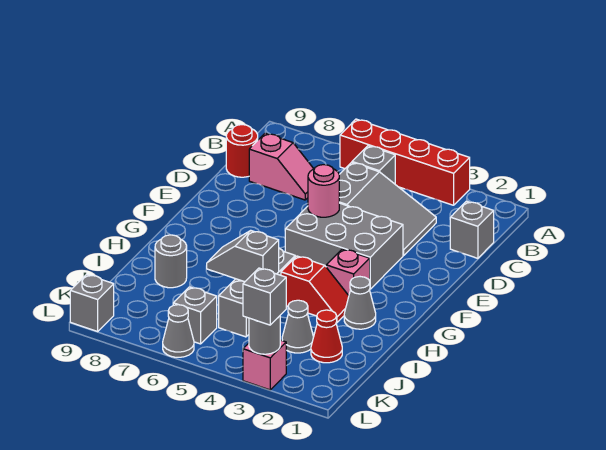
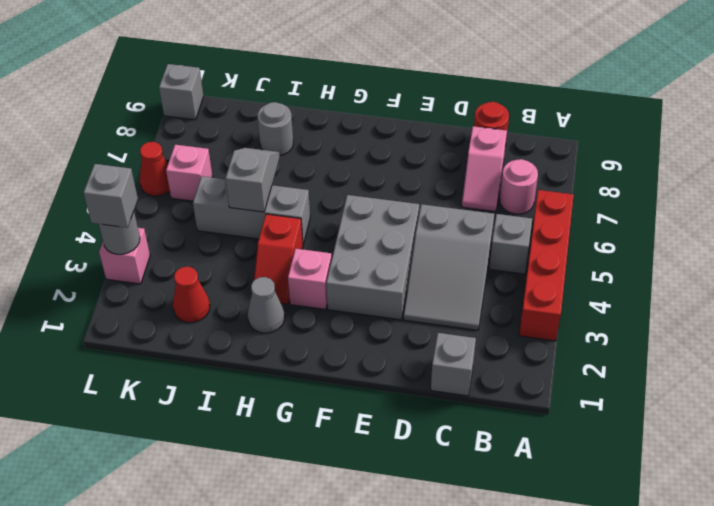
pink 1x1 round brick [308,165,339,217] -> pink 1x1 round brick moved to [500,159,538,214]
grey 1x1 cone [282,300,313,353] -> none
grey 1x1 brick [173,287,217,344] -> pink 1x1 brick [166,145,213,201]
grey 1x1 cone [163,305,194,357] -> red 1x1 cone [139,142,170,196]

